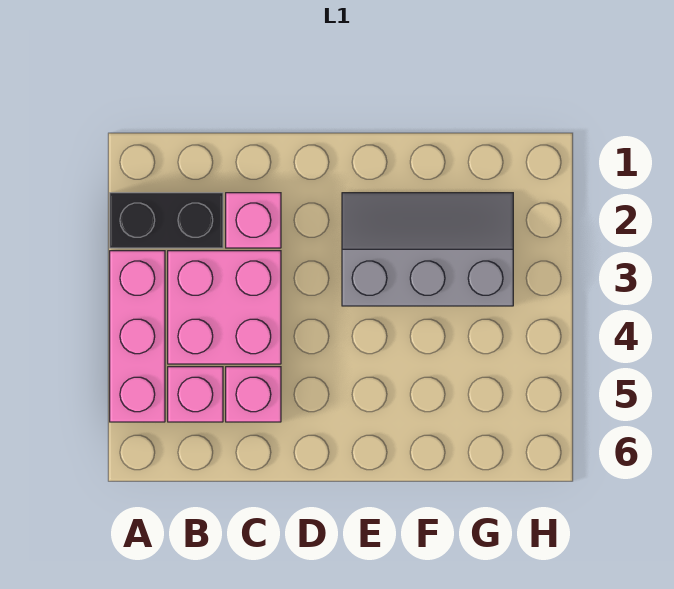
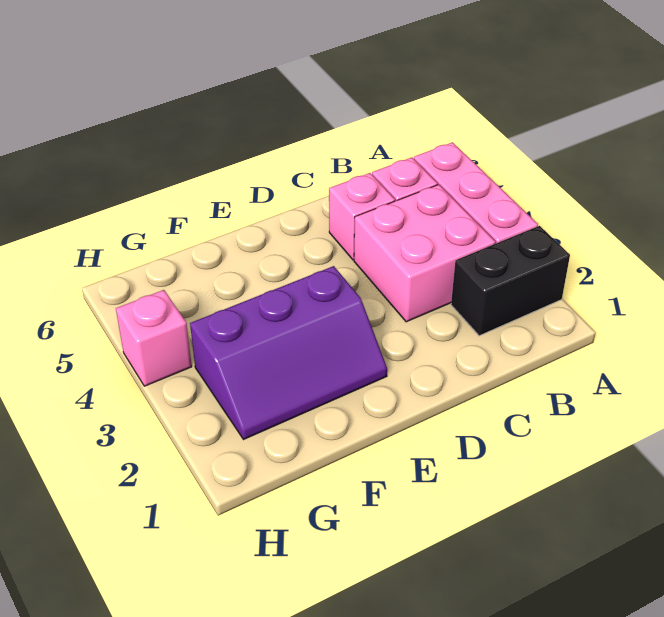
pink 1x1 brick [226,193,281,248] -> pink 1x1 brick moved to [116,290,192,386]
grey 2x3 slope [342,193,513,306] -> purple 2x3 slope [190,266,387,440]

